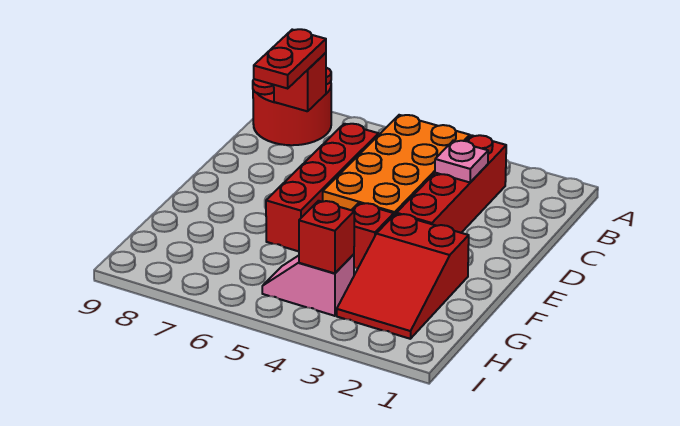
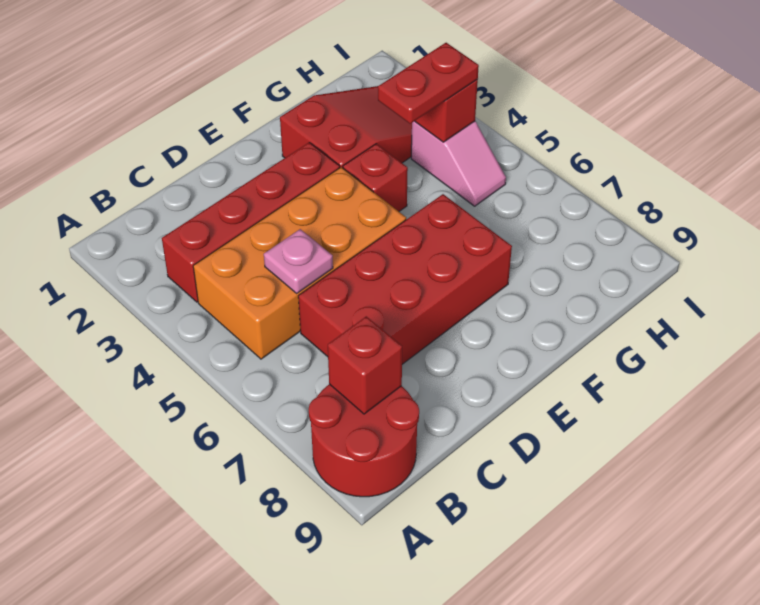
red 1x2 plate [254,29,326,89] -> red 1x2 plate moved to [378,43,479,124]
pink 1x1 plate [435,141,488,182] -> pink 1x1 plate moved to [264,229,333,293]
red 1x4 brick [266,124,378,251] -> red 2x4 brick [298,194,512,364]

